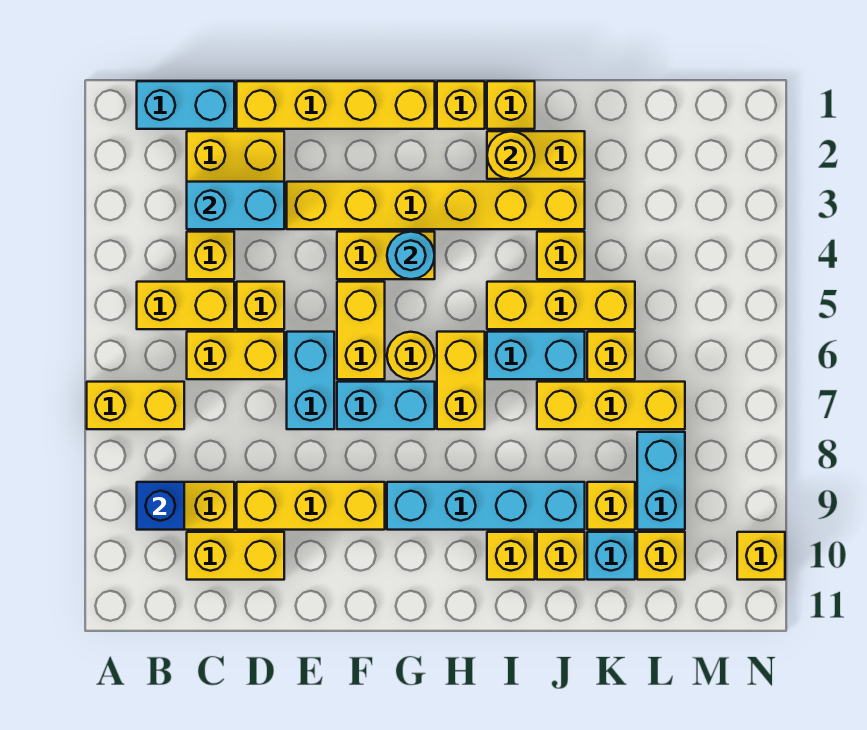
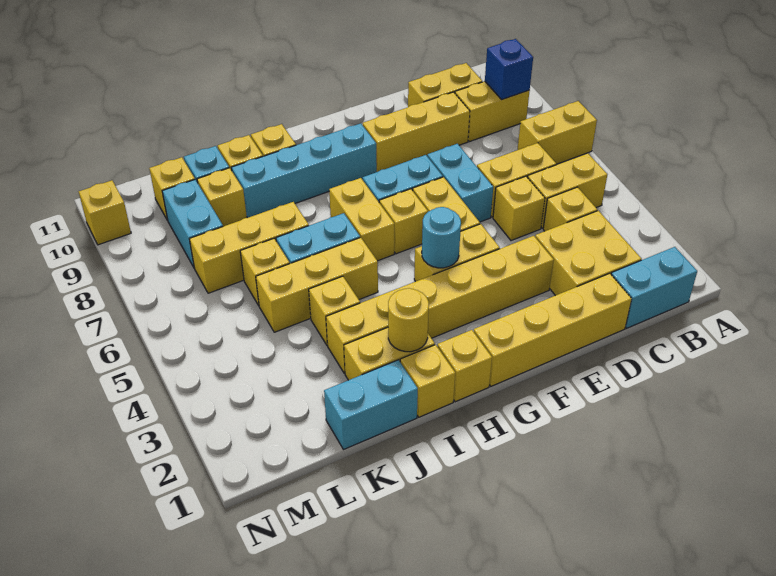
cyan 1x2 brick [187,182,284,229] -> cyan 1x2 brick moved to [324,360,418,450]
yellow 1x1 round brick [387,332,435,379] -> yellow 1x1 brick [379,189,428,254]

